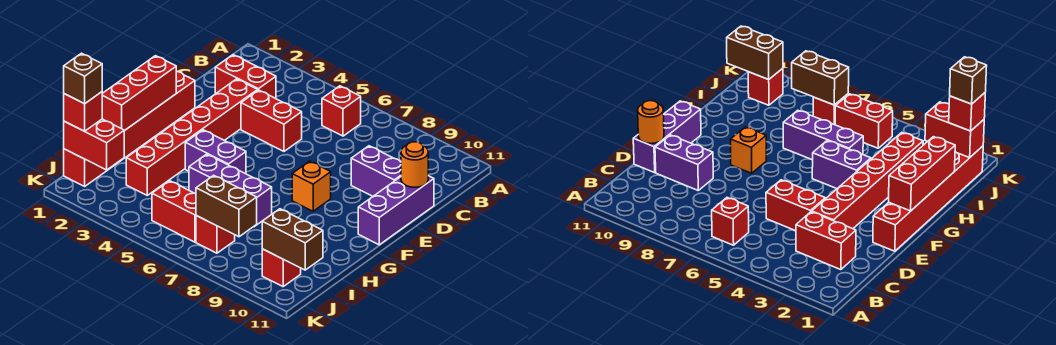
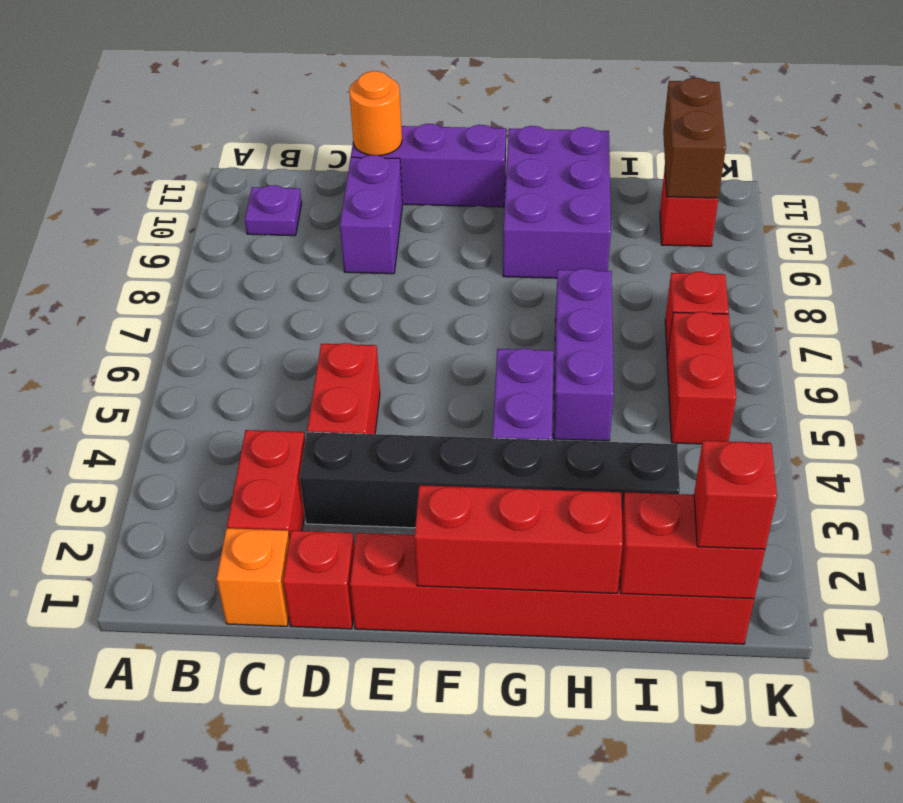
red 1x1 brick [322,86,361,136] -> red 1x1 brick moved to [283,531,355,629]
none -> purple 1x1 plate [245,185,302,236]
red 1x6 brick [126,79,258,195] -> black 1x6 brick [300,432,680,528]
orange 1x1 brick [292,161,331,211] -> orange 1x1 brick moved to [217,528,290,626]
none -> purple 2x3 brick [503,126,611,278]
red 1x2 brick [64,119,124,170] -> red 1x2 brick turned to [620,492,765,599]
brown 1x1 brick [64,53,102,104] -> none
brown 1x2 brick [196,175,257,237] -> none

